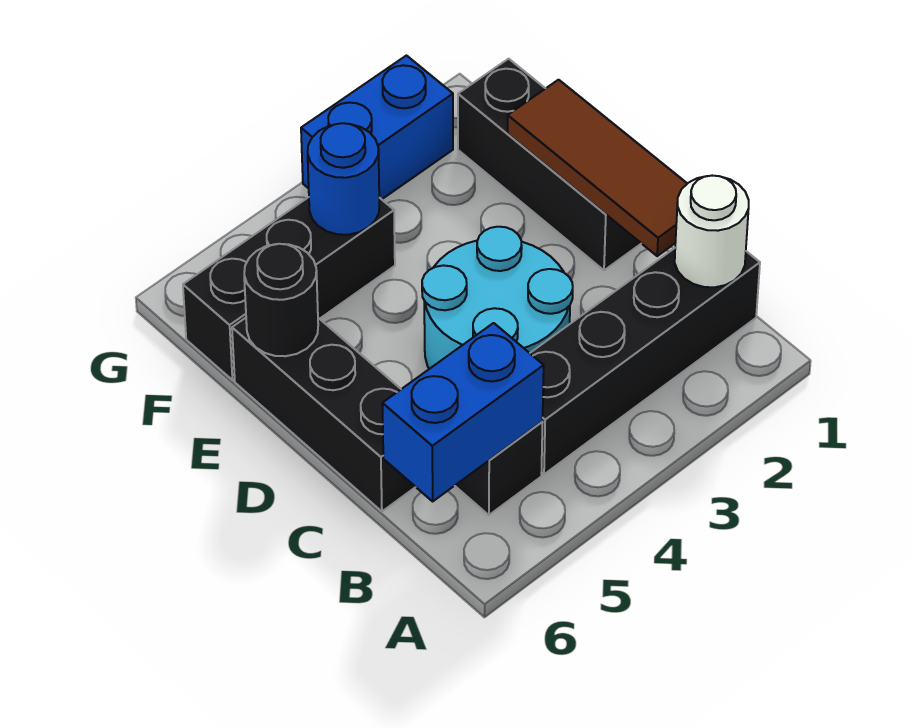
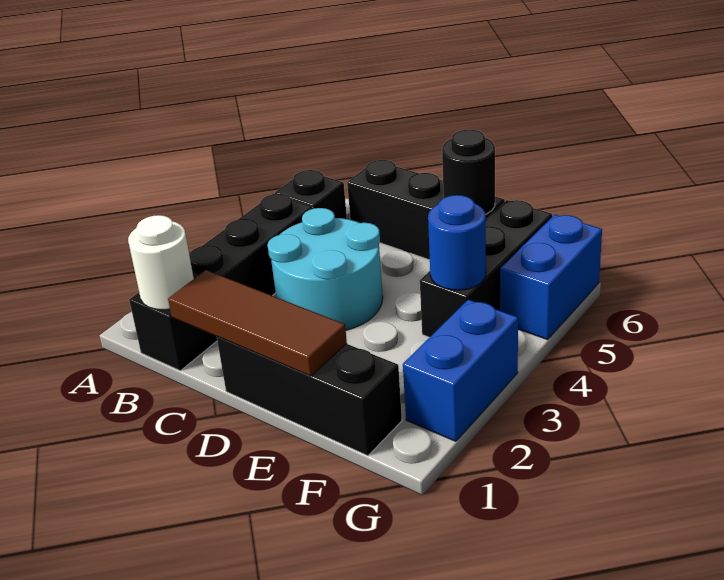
blue 1x2 brick [382,323,544,501] -> blue 1x2 brick moved to [500,215,602,340]

